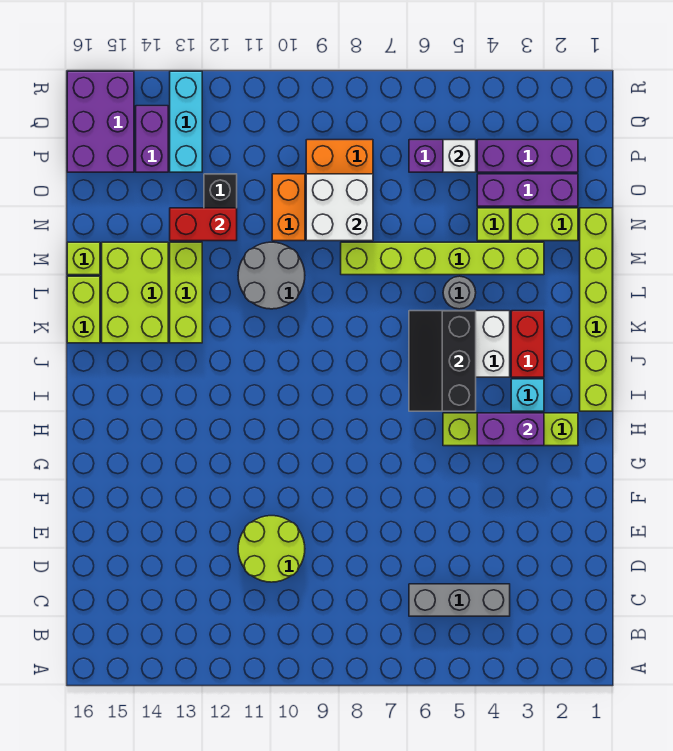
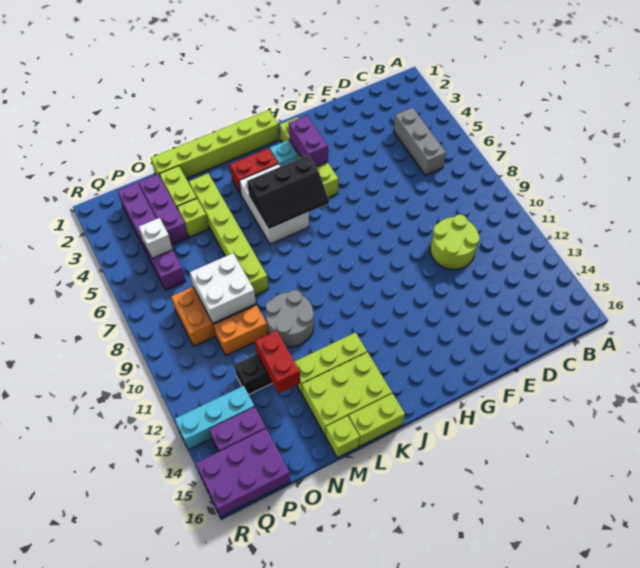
grey 1x1 round brick [443,276,476,309] -> none

